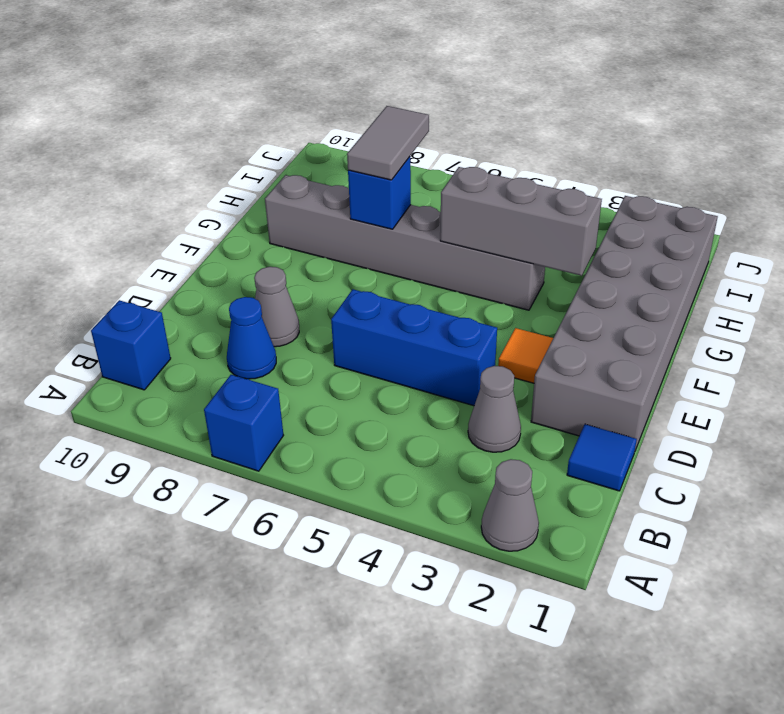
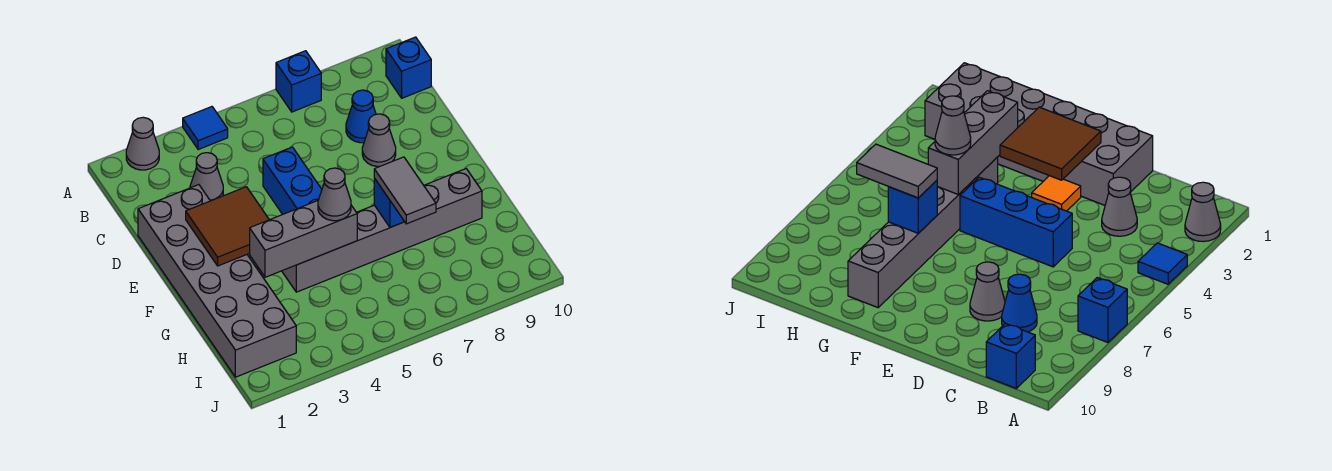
blue 1x1 tile [567,424,637,491] -> blue 1x1 tile moved to [183,107,228,150]
blue 1x3 brick [331,289,497,406] -> blue 1x3 brick turned to [263,147,322,214]
none -> brown 2x2 tile [186,187,269,266]
none -> grey 1x1 cone [318,168,351,221]

